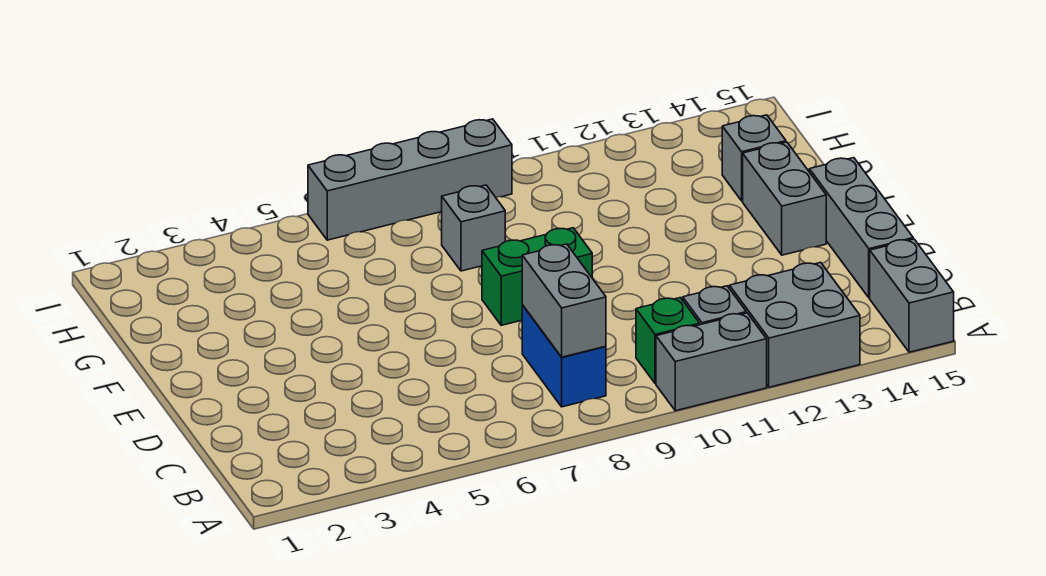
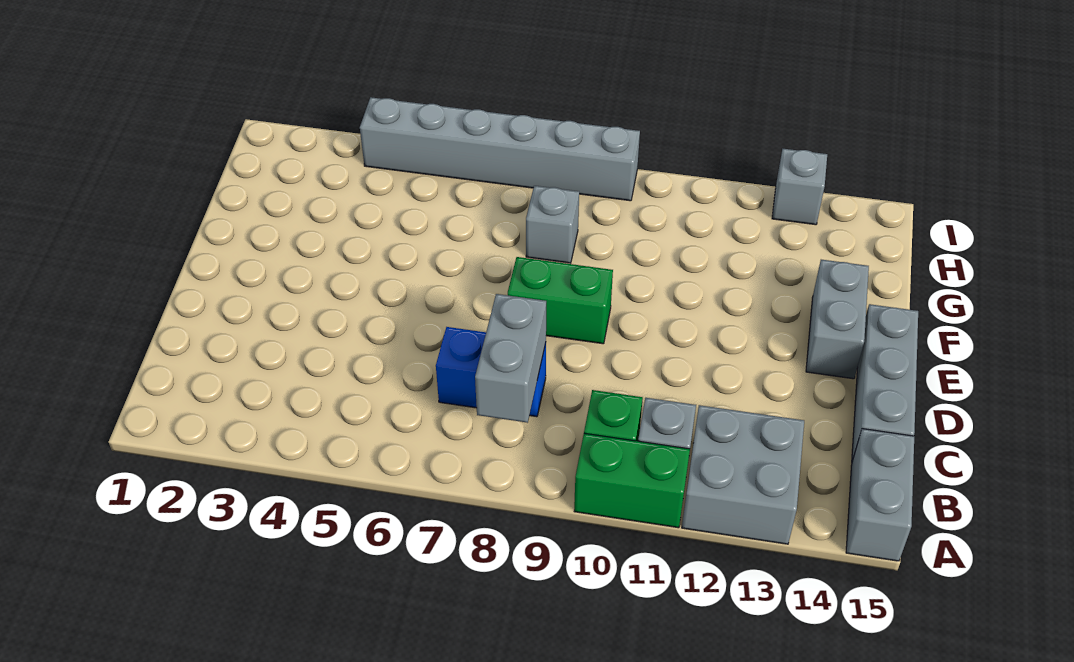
grey 1x2 brick [656,313,767,411] -> green 1x2 brick [574,433,690,528]
blue 1x2 brick [522,305,606,407] -> blue 1x2 brick turned to [436,327,546,417]
grey 1x1 brick [722,115,786,201] -> grey 1x1 brick moved to [772,149,827,225]
grey 1x4 brick [308,119,512,240] -> grey 1x6 brick [360,97,640,201]

